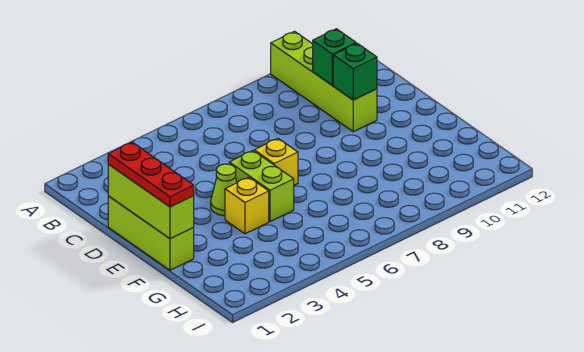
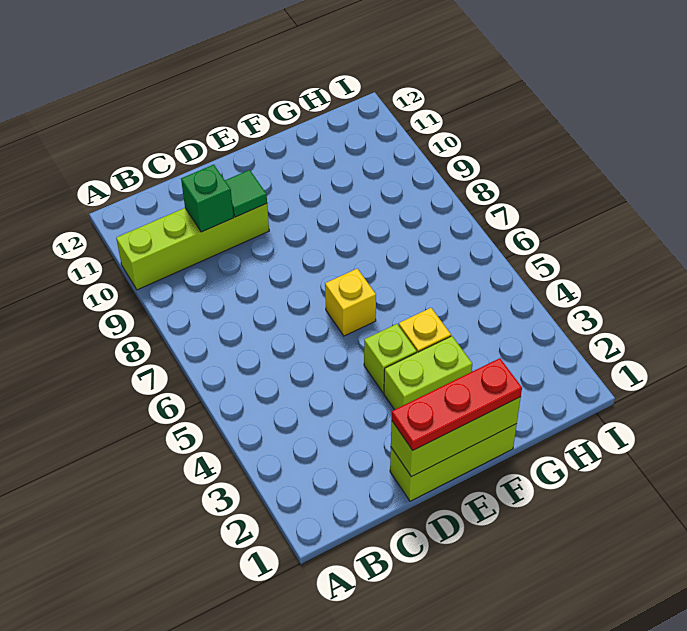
green 1x1 brick [333,43,377,100] -> green 1x1 tile [225,170,267,217]
lime 1x1 cone [211,164,237,216] -> lime 1x1 brick [364,324,417,393]
lime 1x2 brick [229,151,294,222] -> lime 1x2 brick moved to [384,336,472,410]

